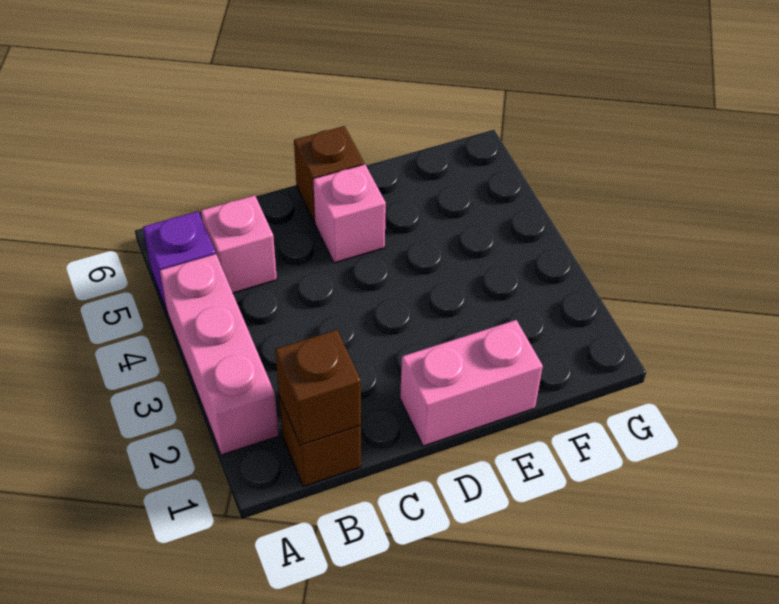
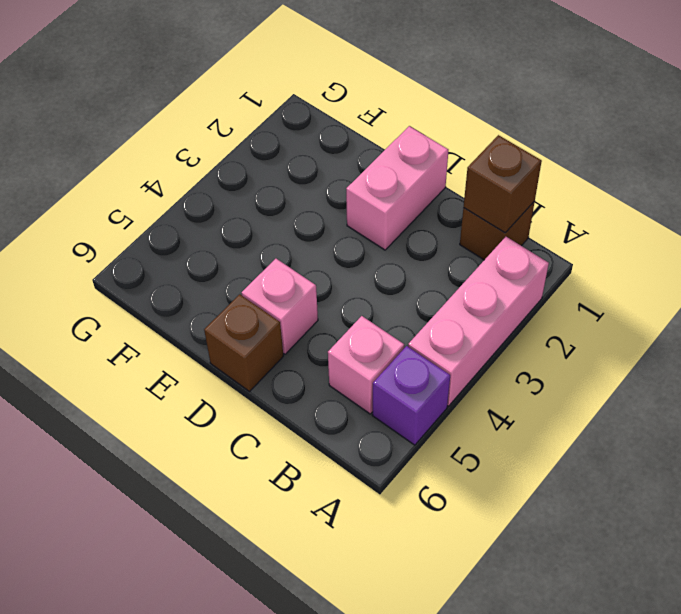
pink 1x2 brick [400,320,543,446] -> pink 1x2 brick turned to [346,126,448,250]

